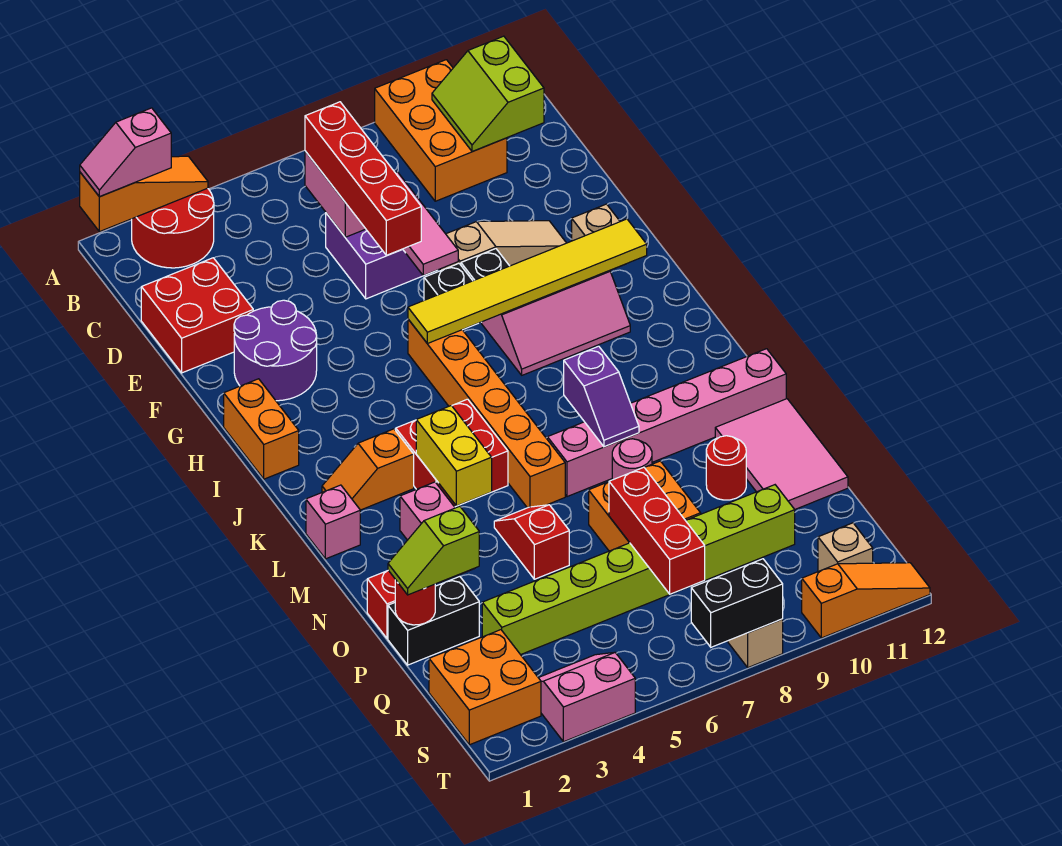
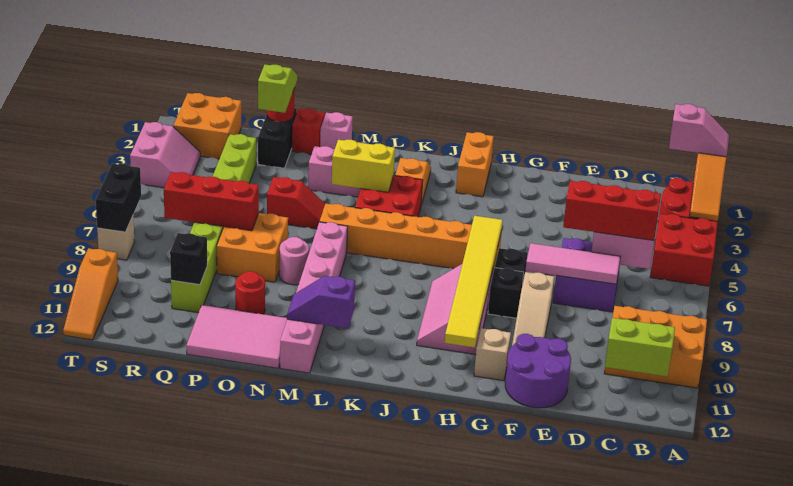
pink 1x2 slope [80,108,171,197] -> pink 1x2 slope turned to [669,104,729,157]
red 1x4 brick [305,102,421,255] -> red 1x3 brick [563,181,661,240]
red 2x2 brick [141,258,253,373] -> red 2x2 brick moved to [650,214,718,286]
purple 2x2 round brick [234,300,317,401] -> purple 2x2 round brick moved to [505,334,571,408]
orange 1x2 brick [224,379,299,479] -> orange 1x2 brick turned to [456,132,494,197]
pink 1x1 brick [306,485,360,559] -> pink 1x1 brick moved to [320,112,353,149]
purple 1x2 slope [564,346,639,447] -> purple 1x2 slope moved to [287,276,355,328]
none -> black 1x1 brick [170,233,207,285]
tan 1x1 brick [818,523,873,571] -> none

